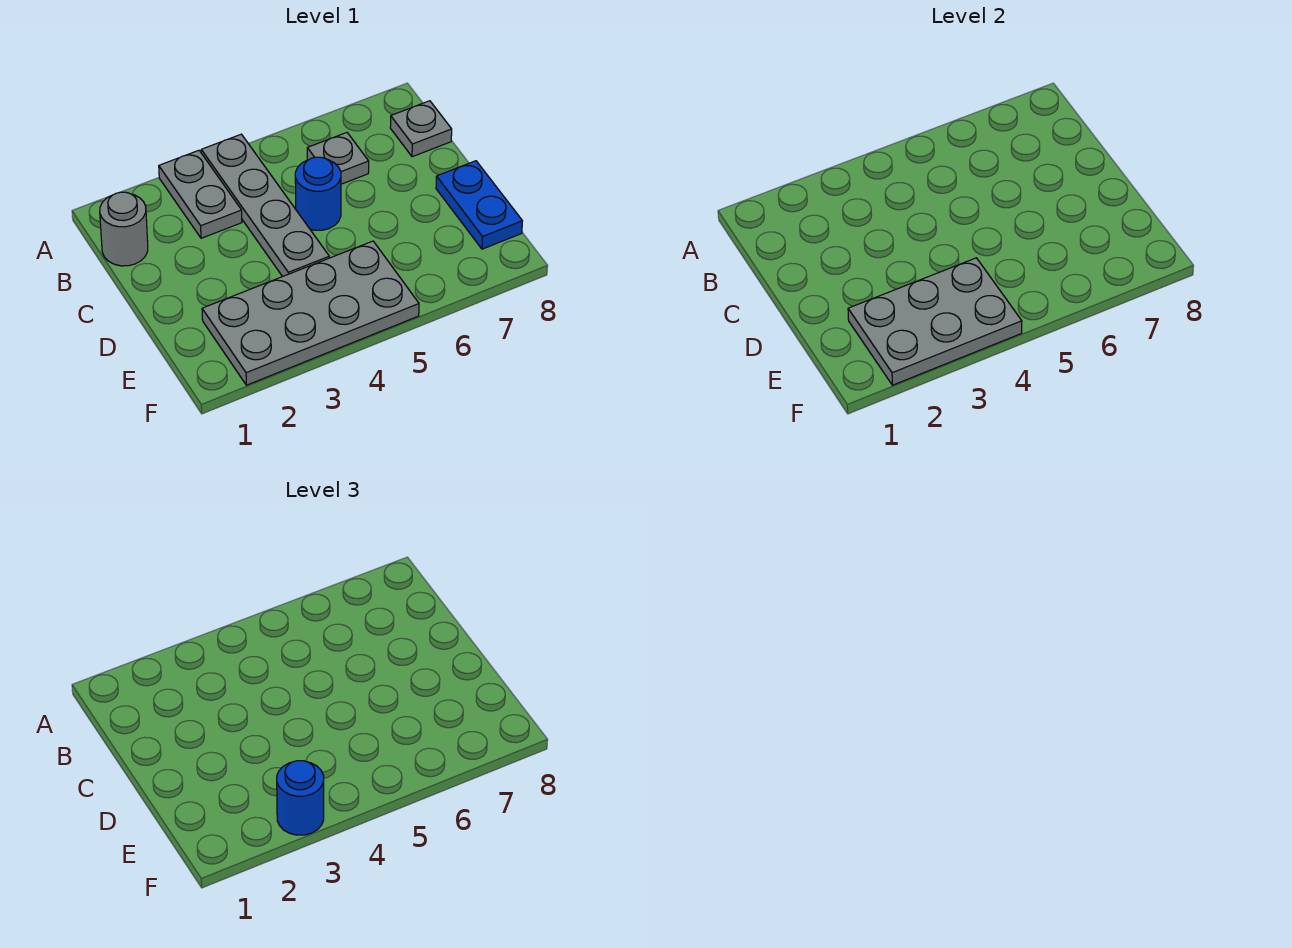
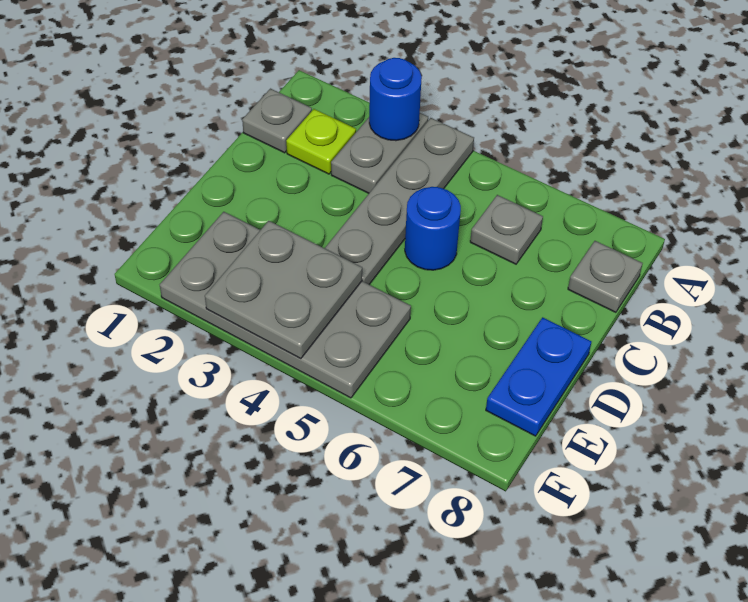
grey 1x1 round brick [100,192,148,266] -> grey 1x1 plate [242,89,312,153]
none -> lime 1x1 plate [286,109,356,174]
grey 2x3 plate [848,258,1022,385] -> grey 2x2 plate [205,221,362,359]
blue 1x1 round brick [277,761,324,835] -> blue 1x1 round brick moved to [369,58,422,141]

